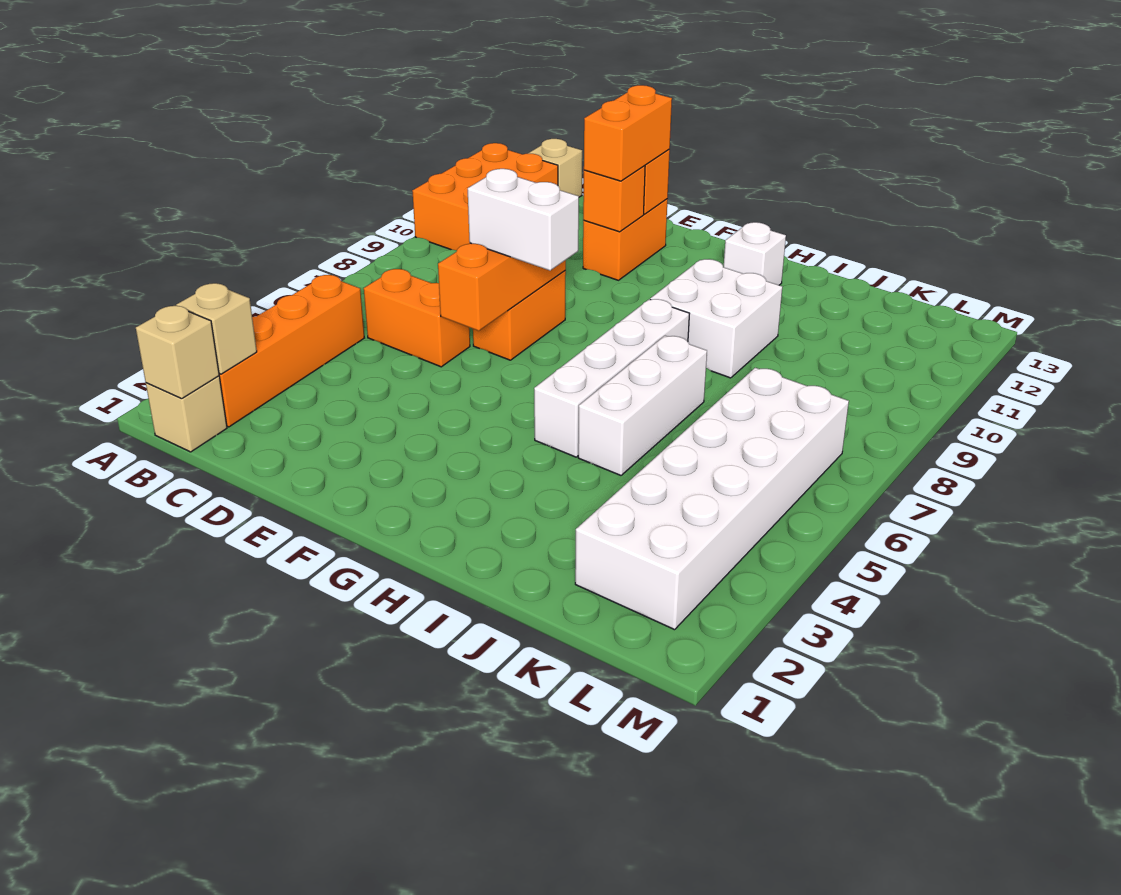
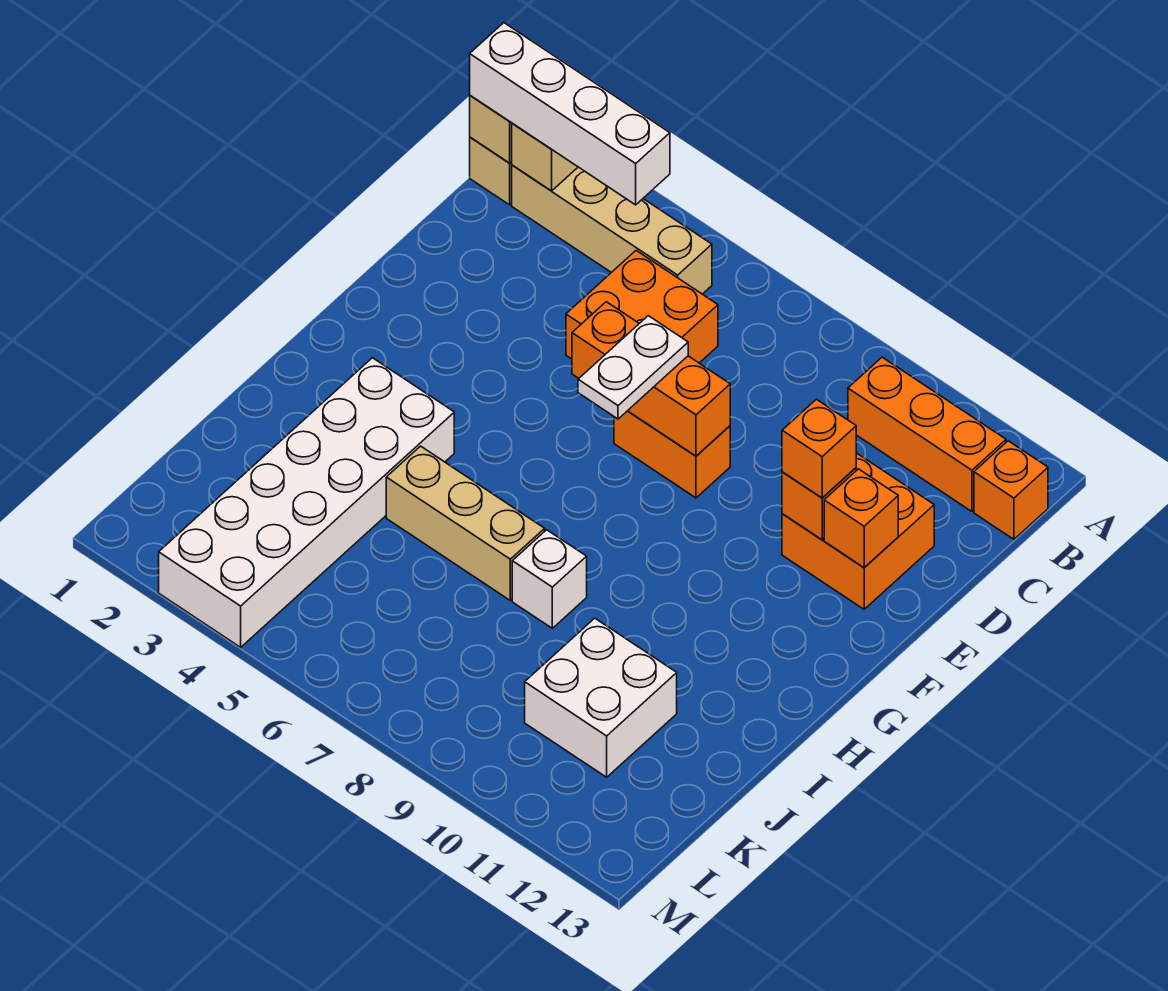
orange 2x3 brick [412,143,558,250] -> orange 1x3 brick [848,357,1006,511]
orange 1x4 brick [219,275,364,427] -> tan 1x4 brick [512,165,712,294]
tan 1x1 brick [528,139,582,197] -> orange 1x1 brick [974,441,1048,539]
orange 1x2 brick [364,269,470,367] -> orange 2x2 brick [566,251,718,363]
white 1x2 brick [468,169,579,270] -> white 1x2 plate [578,316,688,419]
orange 1x2 brick [583,199,668,280] -> orange 2x2 brick [782,453,934,609]
orange 1x2 brick [584,85,672,181] -> orange 1x1 brick [782,399,856,498]
white 1x4 brick [534,299,690,457] -> white 1x4 brick moved to [470,23,670,205]
white 2x2 brick [650,259,782,378] -> white 2x2 brick moved to [525,618,677,777]
white 1x1 brick [724,222,786,285] -> white 1x1 brick moved to [512,530,587,628]
white 1x3 brick [578,336,707,475] -> tan 1x3 brick [386,446,545,600]
white 2x6 brick [575,368,849,630] -> white 2x6 brick turned to [159,358,454,647]

